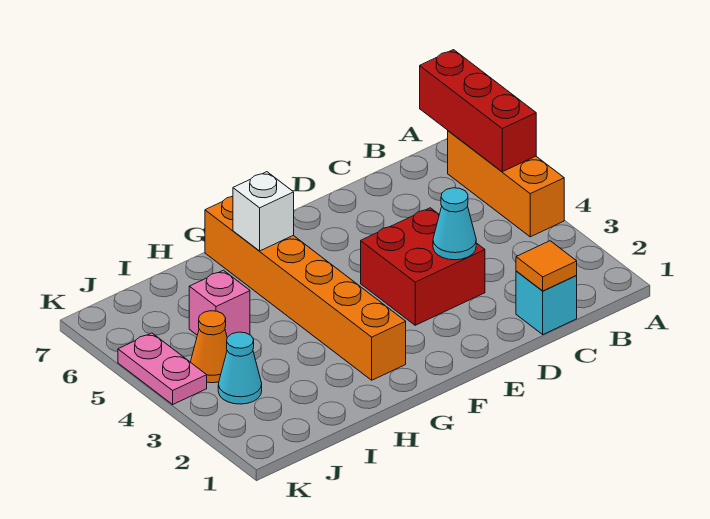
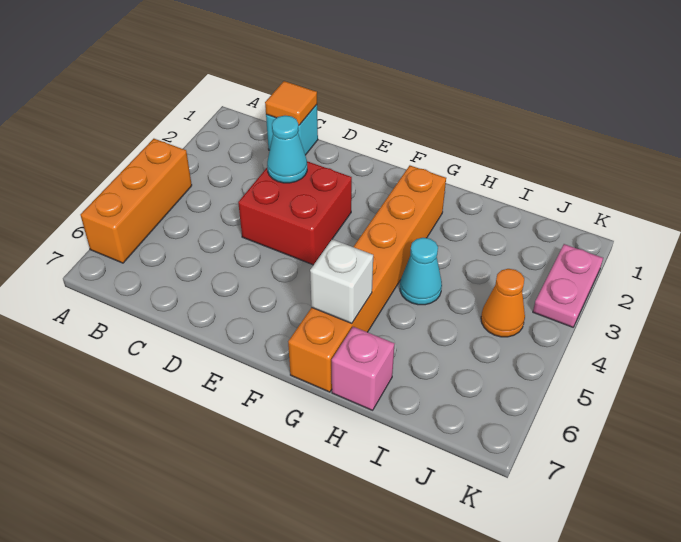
red 1x3 brick [420,50,536,172] -> none
pink 1x1 brick [189,270,250,337] -> pink 1x1 brick moved to [332,327,394,410]
cyan 1x1 cone [218,332,262,404] -> cyan 1x1 cone moved to [400,238,442,305]
pink 1x2 plate [118,333,207,404] -> pink 1x2 plate moved to [533,244,603,327]

